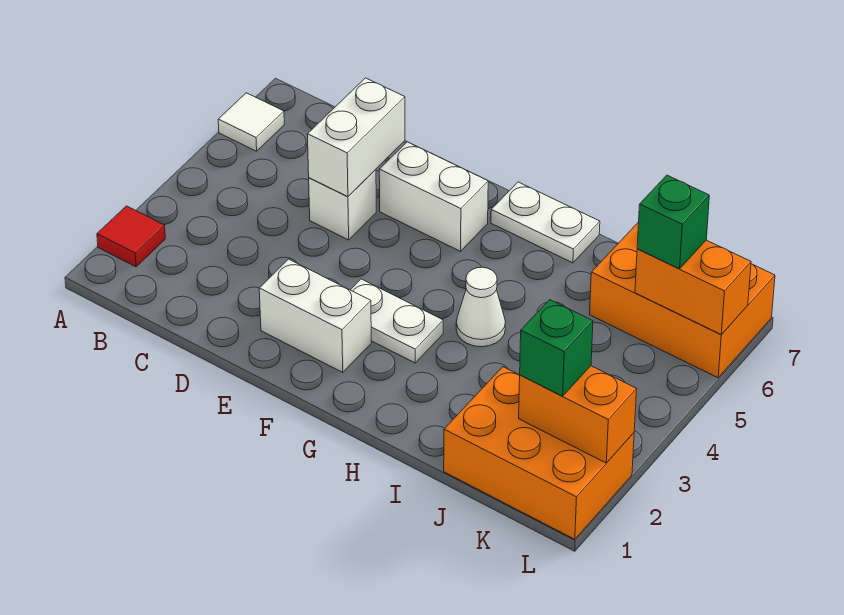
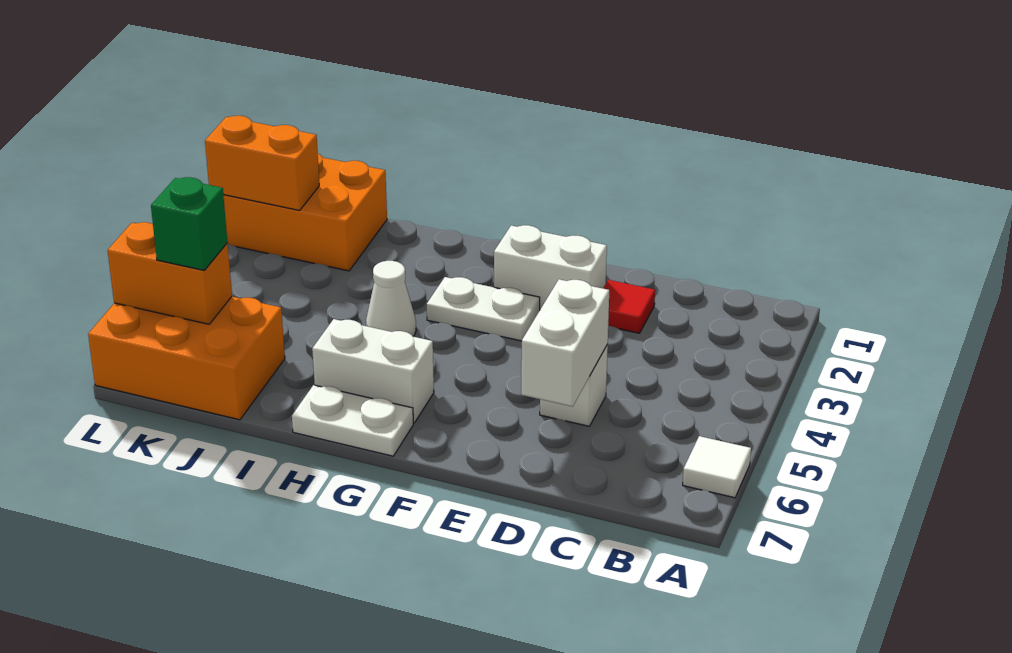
red 1x1 tile [97,206,165,267] -> red 1x1 tile moved to [603,280,655,333]
white 1x2 brick [379,142,488,251] -> white 1x2 brick moved to [312,319,434,423]
green 1x1 brick [520,300,593,396] -> none

